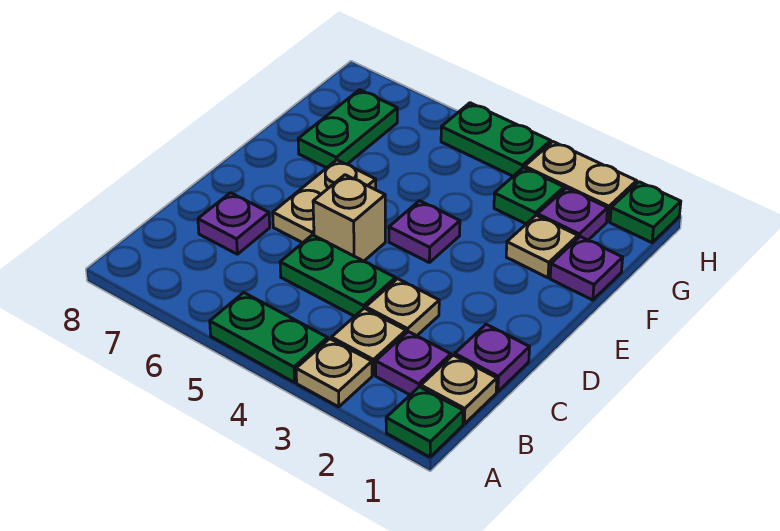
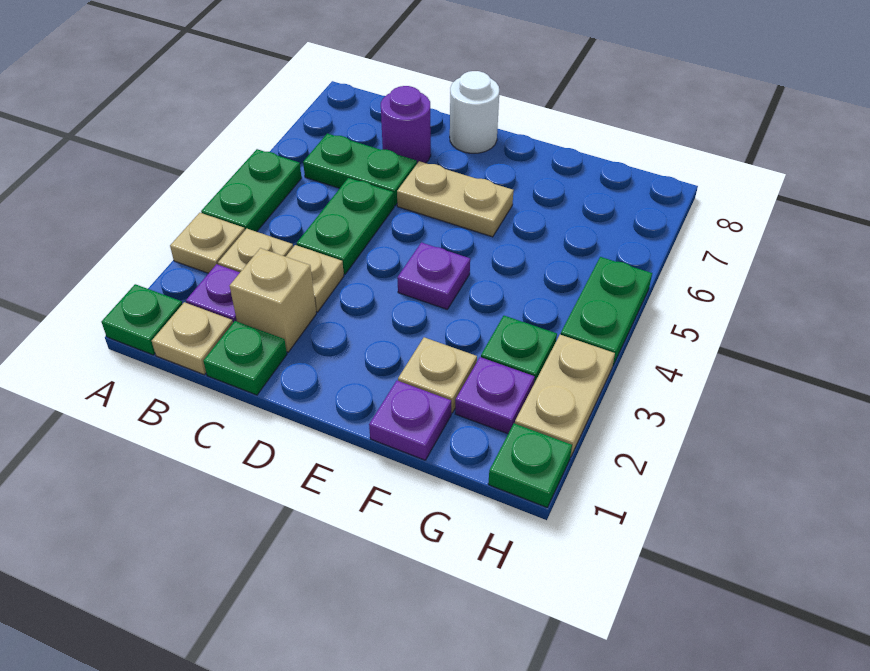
purple 1x1 plate [455,324,530,392] -> green 1x1 plate [203,321,287,395]
purple 1x1 plate [198,193,270,254] -> purple 1x1 round brick [381,86,431,163]
tan 1x1 brick [313,175,385,261] -> tan 1x1 brick moved to [230,248,316,352]
none -> white 1x1 round brick [450,71,499,153]
green 1x2 plate [298,90,397,168] -> green 1x2 plate moved to [303,134,417,206]

